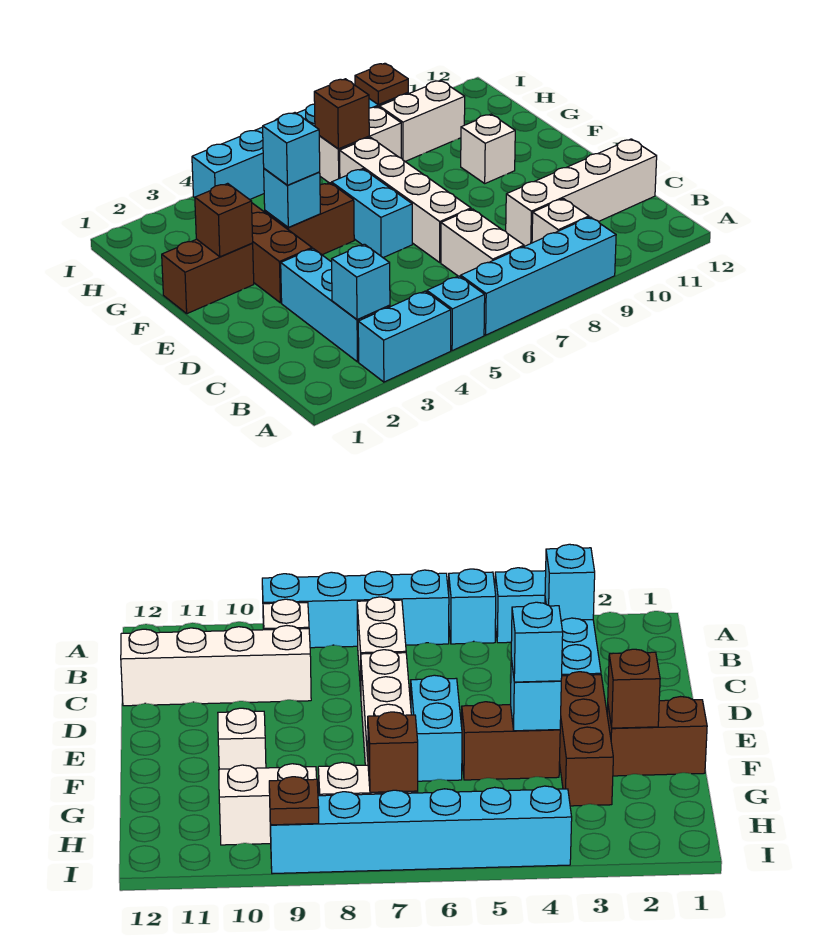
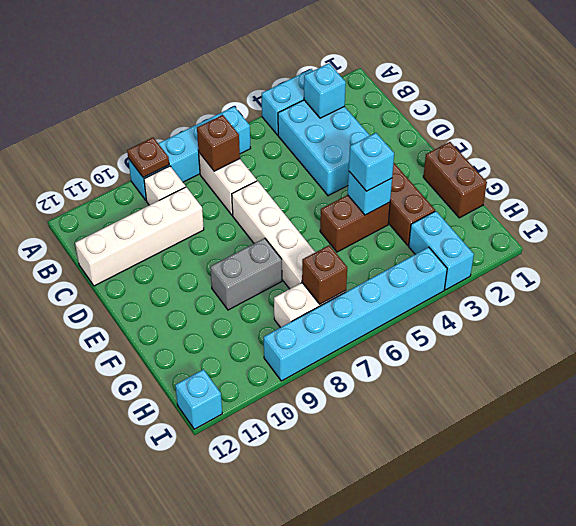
cyan 1x1 brick [427,276,485,351] -> cyan 1x1 brick moved to [175,369,222,429]
cyan 1x3 brick [281,249,390,362] -> cyan 2x3 brick [278,100,370,196]
cyan 1x2 brick [332,169,412,258] -> cyan 1x2 brick moved to [409,211,474,290]
brown 1x2 brick [162,239,254,314] -> brown 1x2 brick turned to [423,142,487,218]
brown 1x1 brick [195,183,253,257] -> brown 1x1 brick moved to [197,115,240,171]
none -> grey 1x2 brick [210,238,282,310]
white 1x1 brick [461,114,515,183] -> none
white 1x2 brick [379,81,465,161] -> none
brown 1x1 plate [355,63,408,104] -> brown 1x1 plate moved to [127,138,169,177]

